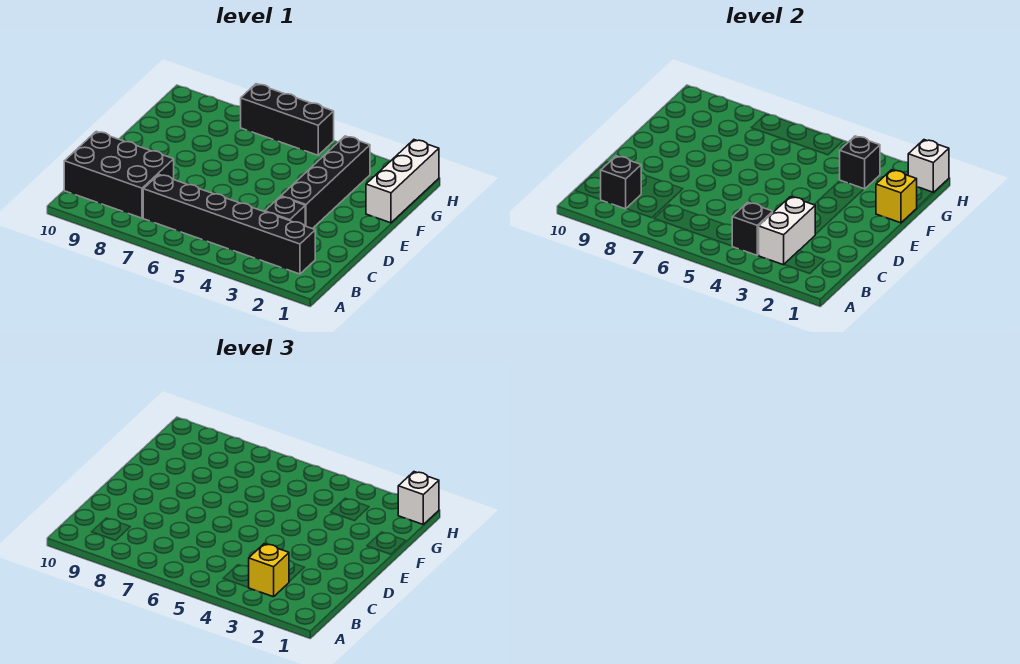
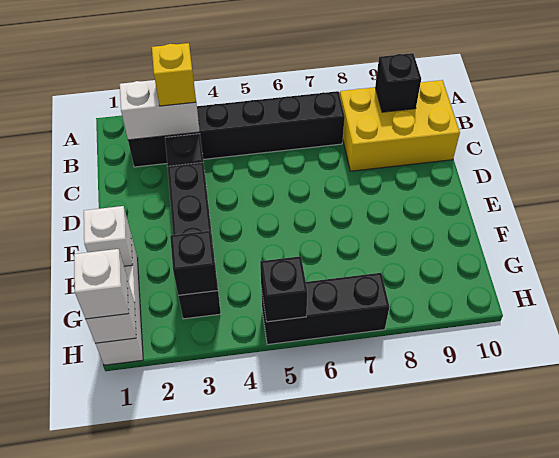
white 1x2 brick [758,197,815,265] -> white 1x2 brick turned to [120,80,200,140]
black 1x1 brick [732,203,773,255] -> black 1x1 brick moved to [260,256,307,322]
black 2x3 brick [64,131,174,218] -> yellow 2x3 brick [340,80,460,171]
yellow 1x1 brick [876,170,917,223] -> white 1x1 brick [84,206,133,266]

